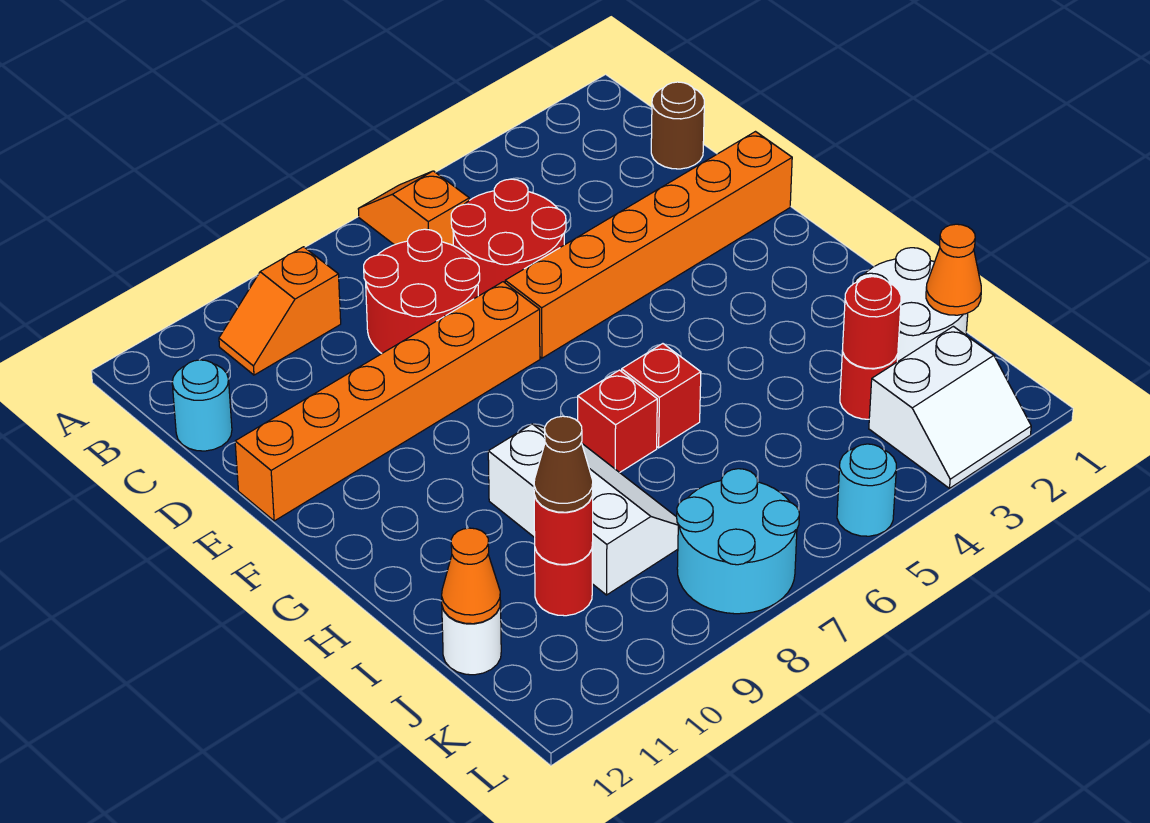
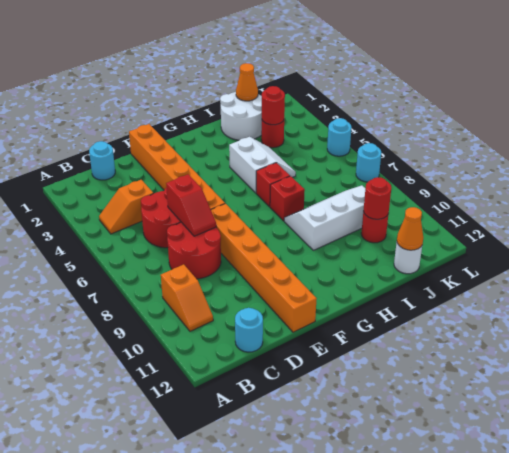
orange 1x2 slope [358,171,469,245] -> orange 1x2 slope moved to [99,180,153,234]
brown 1x1 round brick [651,82,704,169] -> cyan 1x1 round brick [89,141,115,180]
none -> red 1x2 slope [166,174,216,236]
brown 1x1 cone [534,416,593,512] -> none
white 2x2 slope [869,326,1031,488] -> white 2x2 slope moved to [229,137,296,193]
cyan 2x2 round brick [677,469,799,614] -> cyan 1x1 round brick [356,143,381,182]

